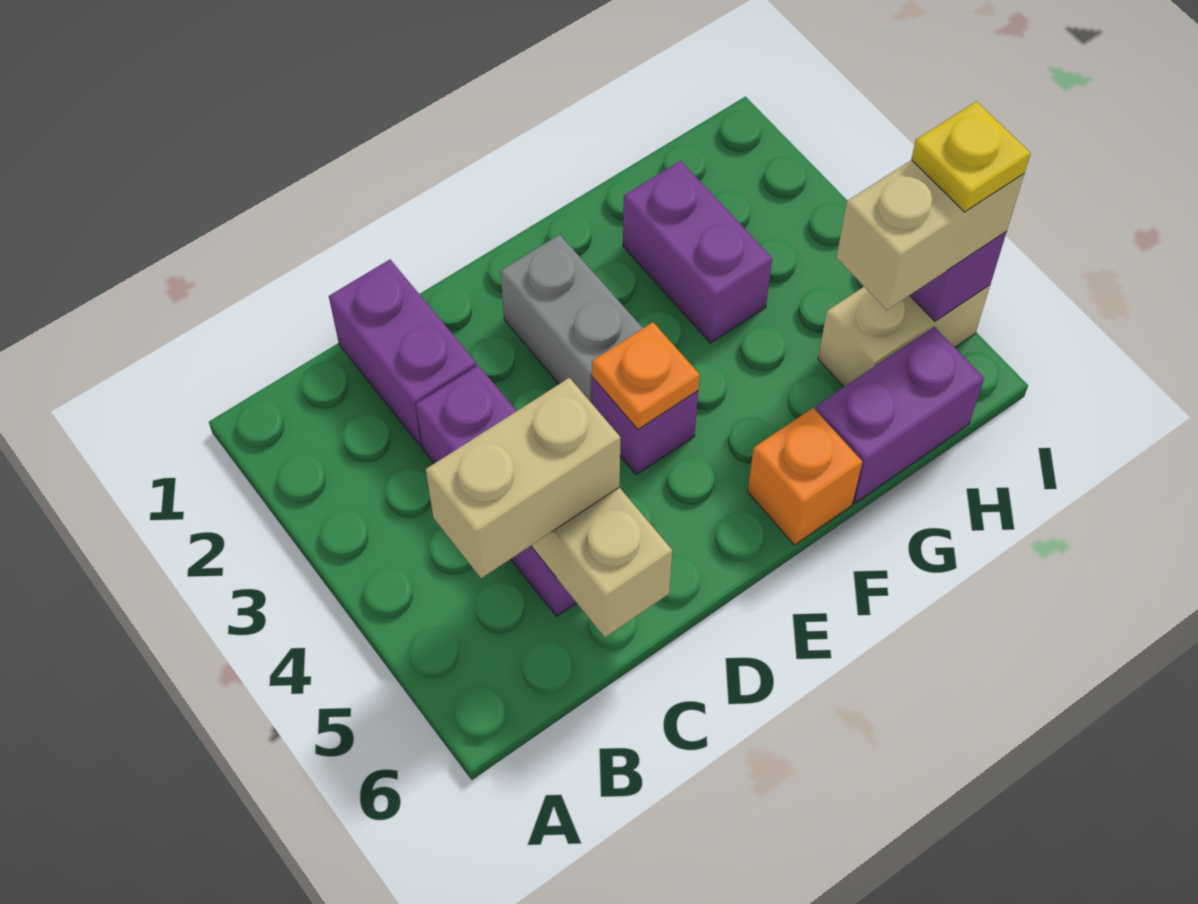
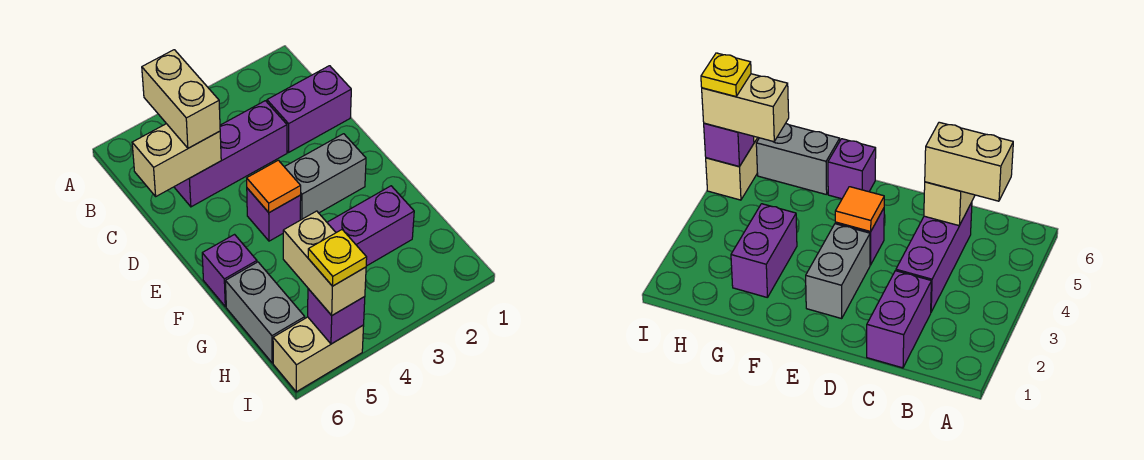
orange 1x1 plate [592,322,700,429] -> orange 1x1 tile [247,160,301,213]
orange 1x1 brick [748,408,862,545] -> purple 1x1 brick [202,235,257,307]
purple 1x2 brick [815,327,984,503] -> grey 1x2 brick [226,262,305,363]
tan 1x2 brick [818,285,990,387] -> tan 1x2 brick turned to [273,317,364,392]

